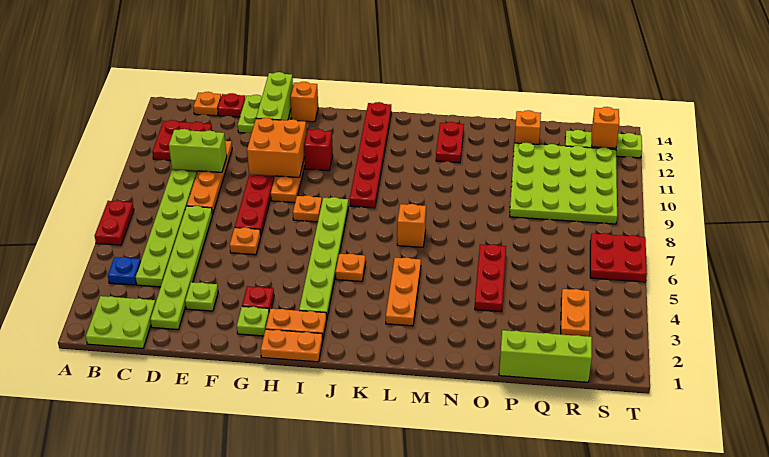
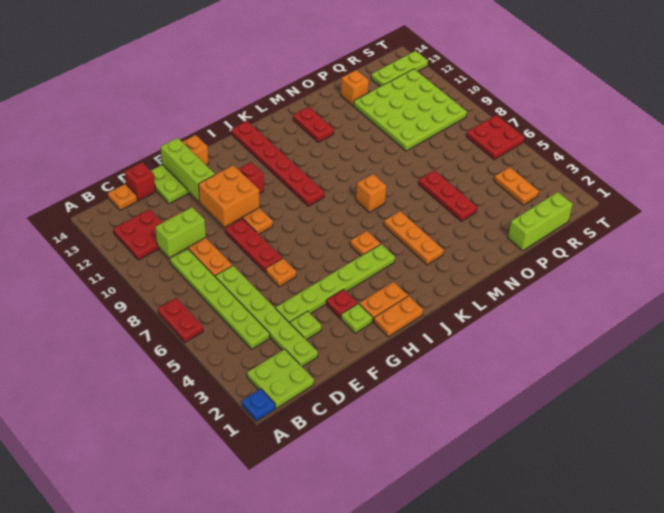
blue 1x1 plate [108,257,141,285] -> blue 1x1 plate moved to [242,389,275,421]
red 1x1 plate [218,93,245,117] -> red 1x1 brick [125,162,156,201]
orange 1x1 plate [293,195,322,222] -> none
lime 1x6 plate [299,197,348,316] -> lime 1x6 plate turned to [276,244,395,323]
orange 1x1 brick [592,107,619,148] -> none

